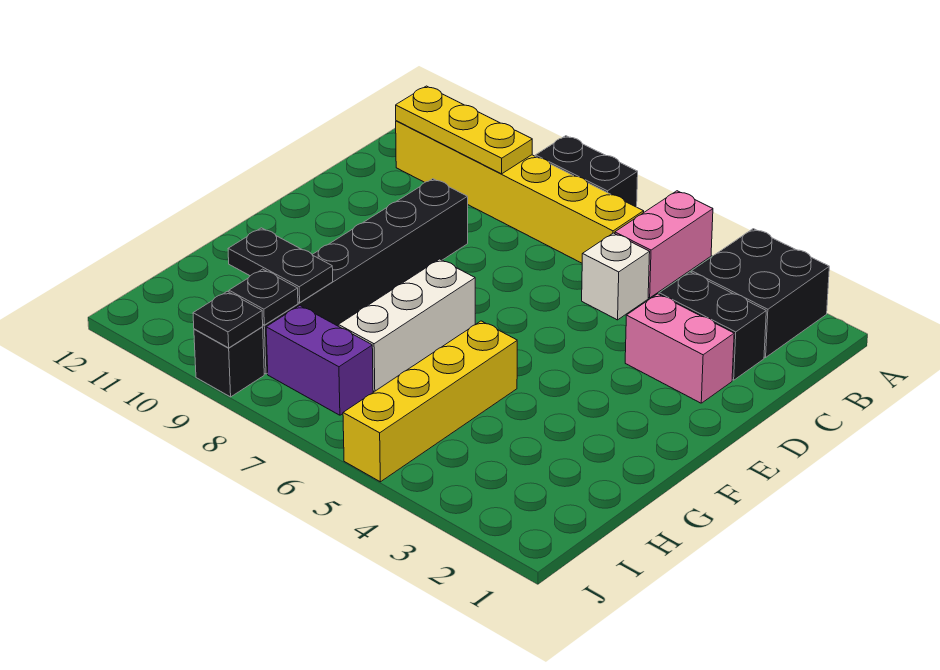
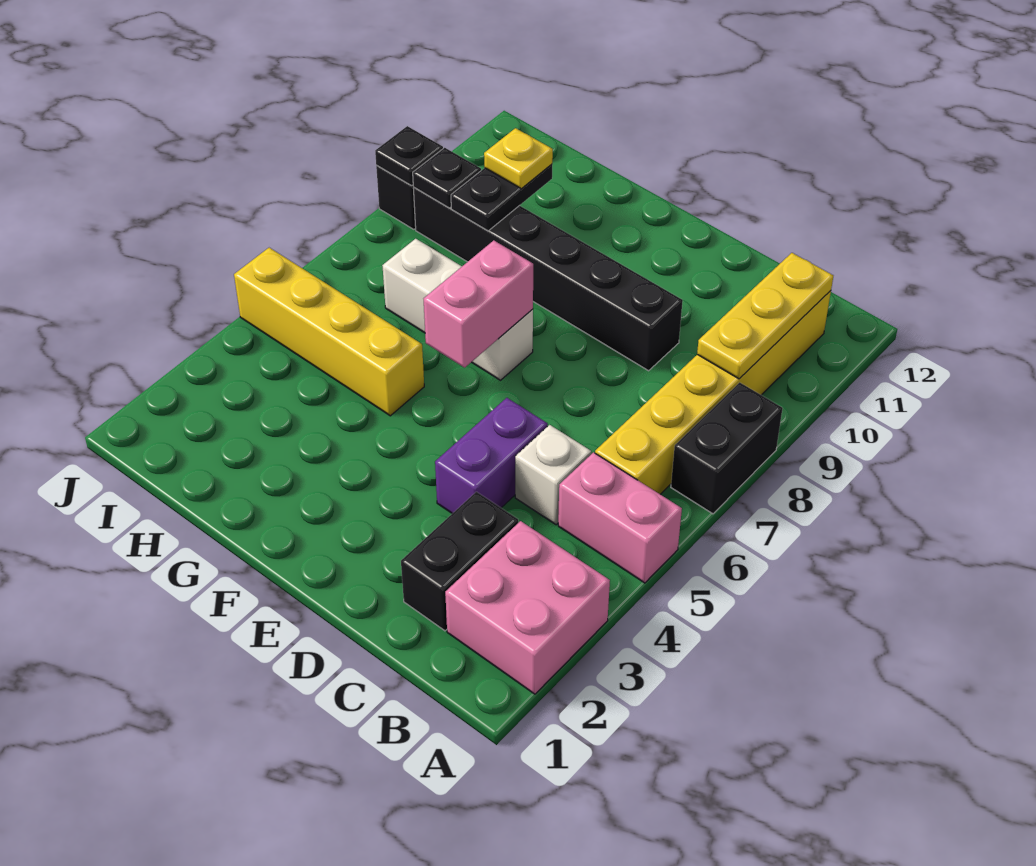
black 2x2 brick [691,229,829,358] -> pink 2x2 brick [445,521,610,694]
pink 1x2 brick [625,294,734,403] -> pink 1x2 brick moved to [424,240,533,368]
none -> yellow 1x1 plate [484,128,553,189]
purple 1x2 brick [266,306,373,415] -> purple 1x2 brick moved to [435,398,548,513]

